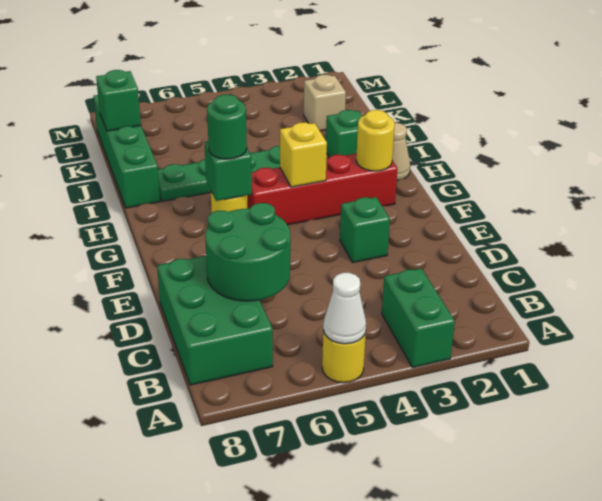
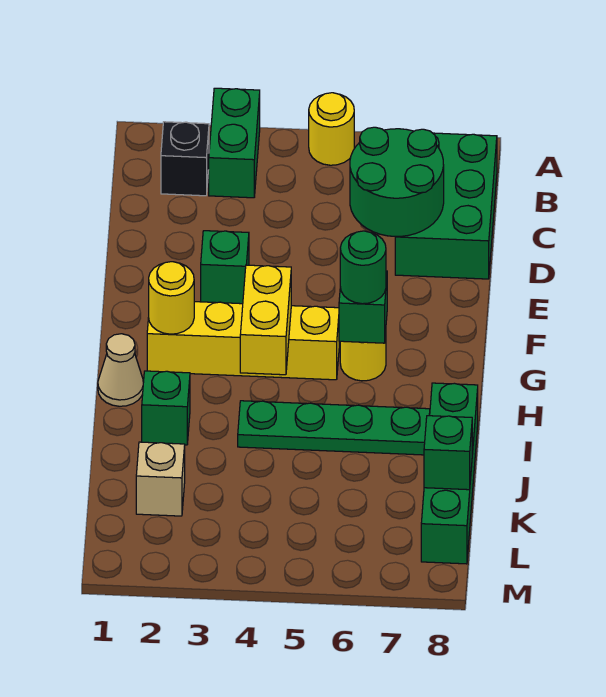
white 1x1 cone [323,273,366,344] -> none
none -> black 1x1 brick [161,122,209,196]
red 1x4 brick [248,154,397,225] -> yellow 1x4 brick [147,302,339,380]
yellow 1x1 brick [280,122,327,187] -> yellow 1x2 brick [240,265,291,375]

